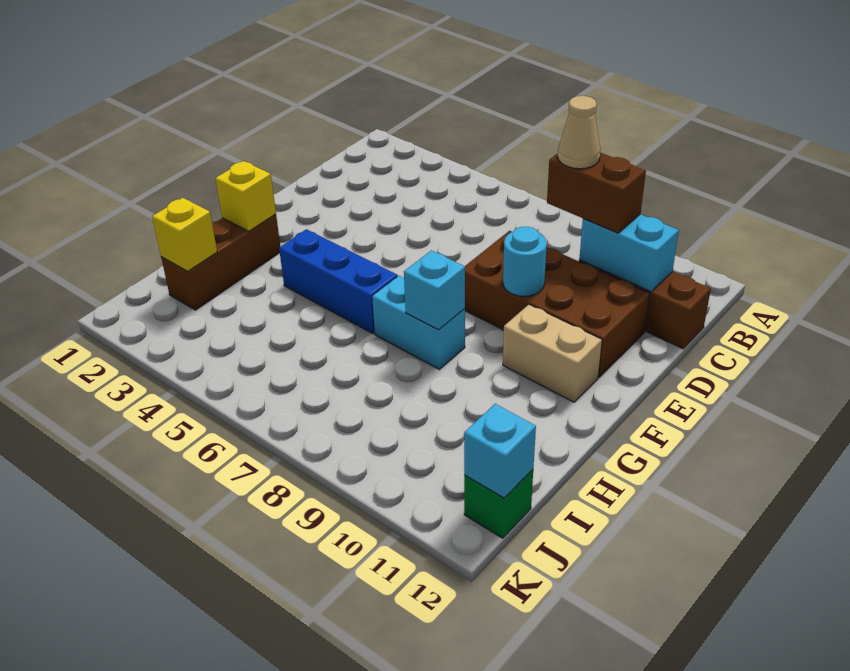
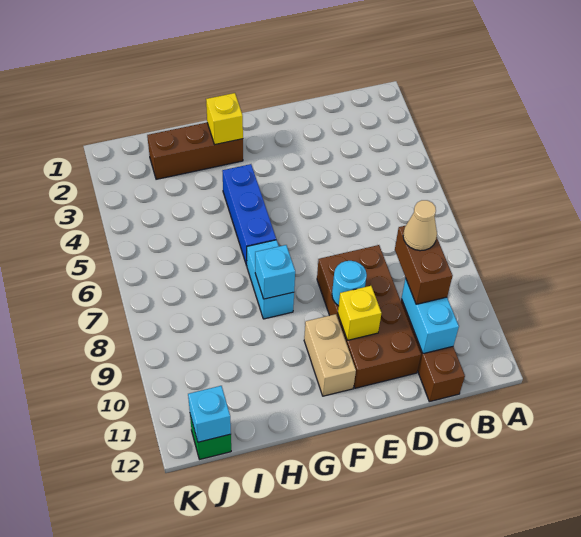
yellow 1x1 brick [152,198,217,271] -> yellow 1x1 brick moved to [338,286,381,340]

